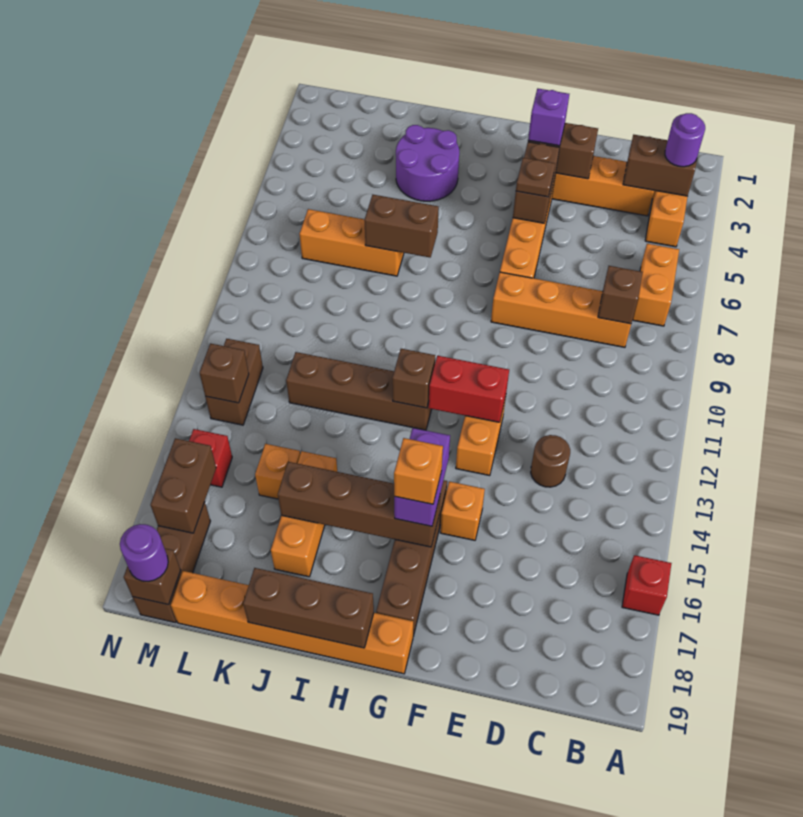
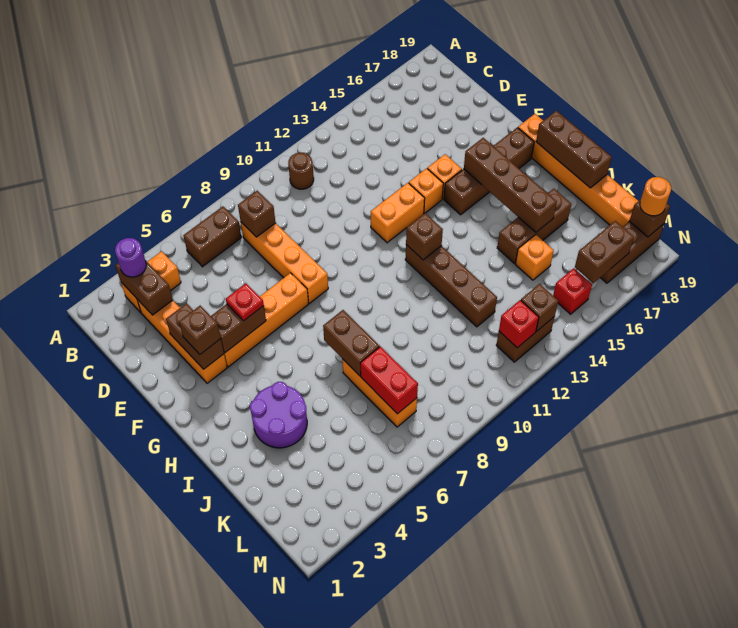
red 1x1 brick [622,555,672,615] -> red 1x1 brick moved to [499,300,539,348]
orange 1x2 brick [633,244,679,326] -> brown 1x2 brick [183,206,241,267]
brown 1x1 round brick [531,435,570,487] -> brown 1x1 round brick moved to [288,153,314,189]
purple 1x1 brick [528,89,569,146] -> brown 1x1 brick [179,306,221,354]
brown 1x1 plate [516,158,555,197] -> red 1x1 plate [226,283,264,321]
red 1x2 brick [429,356,509,422] -> red 1x2 brick moved to [360,347,418,414]
purple 1x2 brick [394,428,450,526] -> none
orange 1x1 brick [394,438,443,504] -> orange 1x1 brick moved to [409,168,443,214]
orange 1x3 brick [271,451,337,577] -> brown 1x3 brick [497,189,571,264]
purple 1x1 round brick [120,524,168,581] -> orange 1x1 round brick [640,177,671,216]

